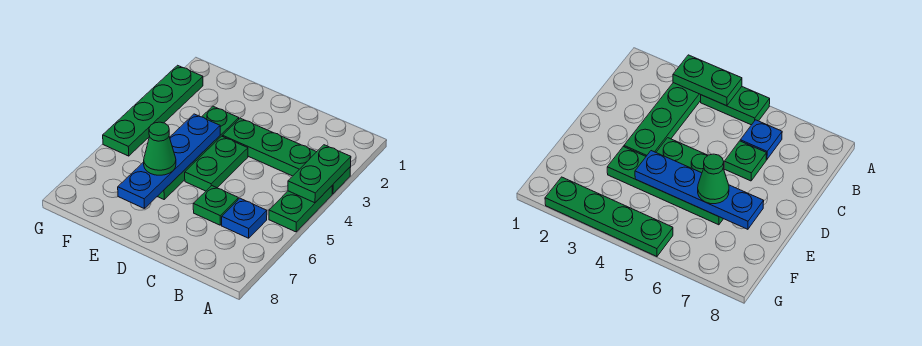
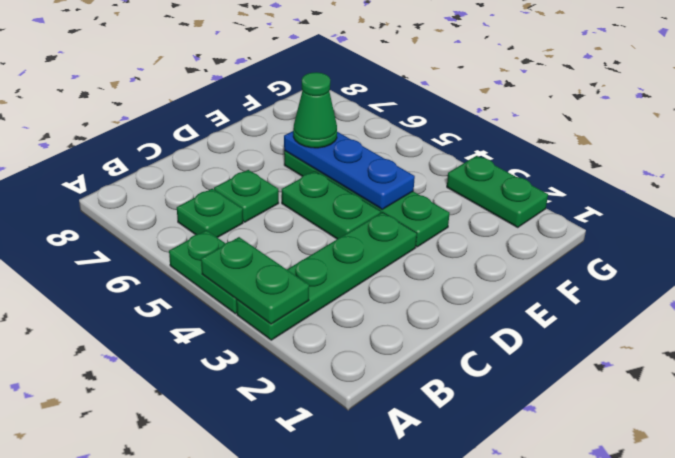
blue 1x1 plate [222,198,267,238] -> green 1x1 plate [177,189,243,238]
blue 1x4 plate [118,114,220,209] -> blue 1x3 plate [284,131,415,209]
green 1x4 plate [103,65,203,156] -> green 1x2 plate [447,156,548,227]

